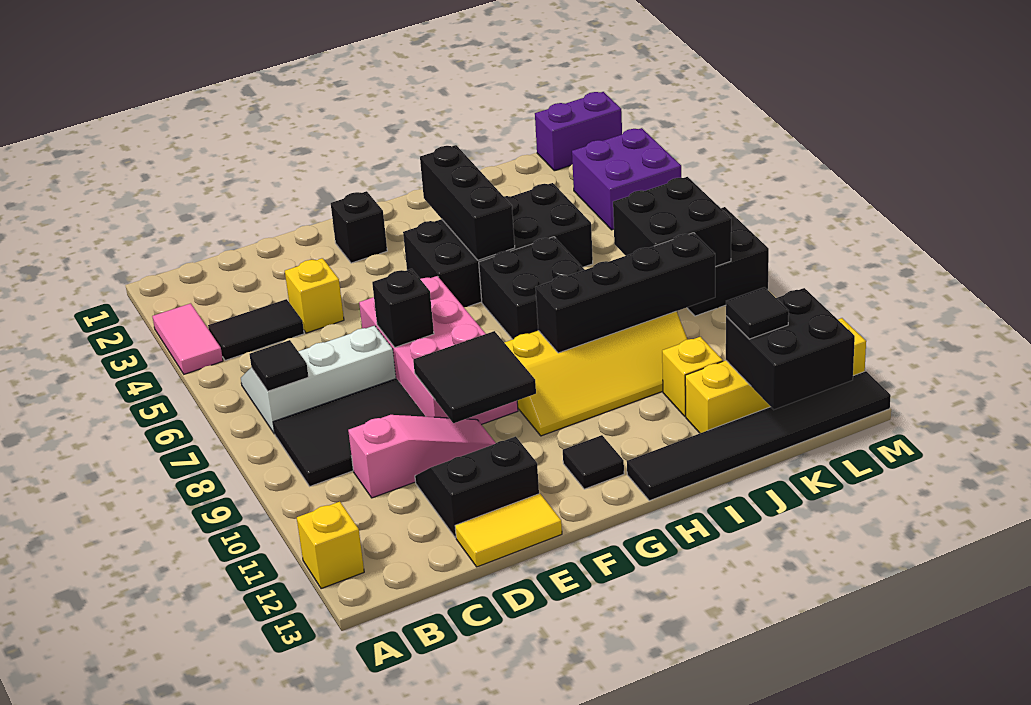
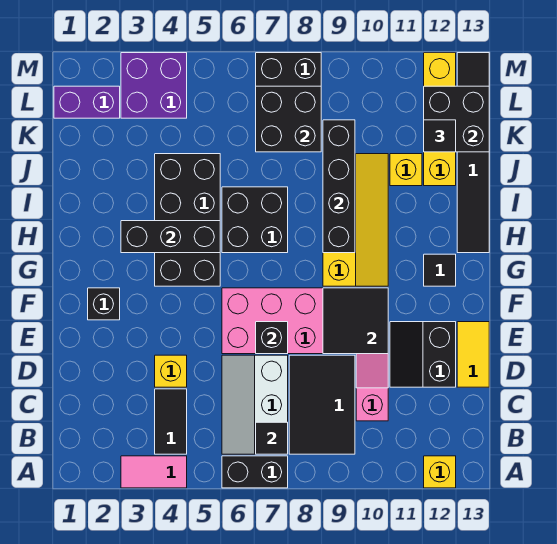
none -> black 1x2 brick [222,456,288,488]
purple 1x2 brick [535,92,622,171] -> purple 1x2 brick turned to [54,86,120,118]

